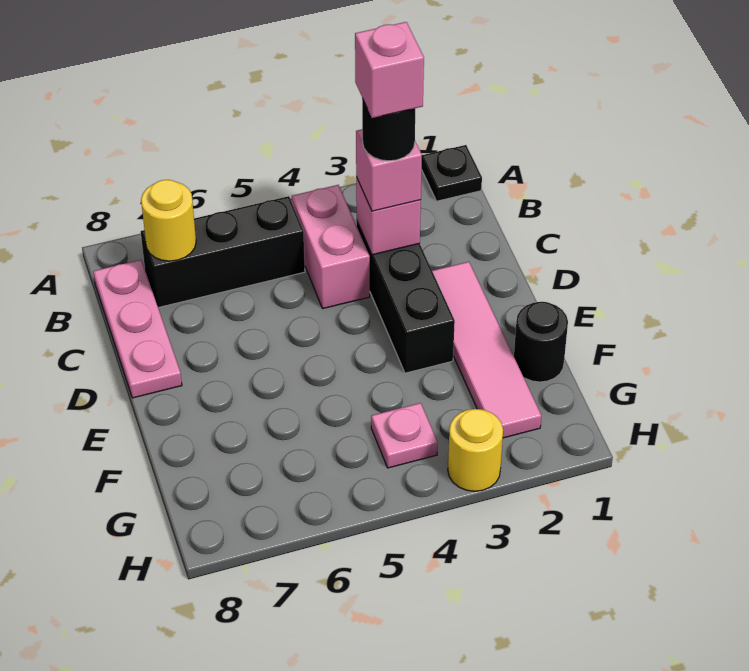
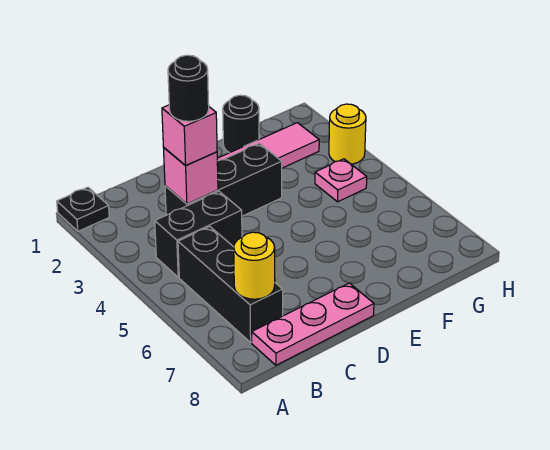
pink 1x2 brick [292,185,370,308] -> black 1x2 brick [155,192,242,277]
pink 1x1 brick [355,22,424,118] -> none

